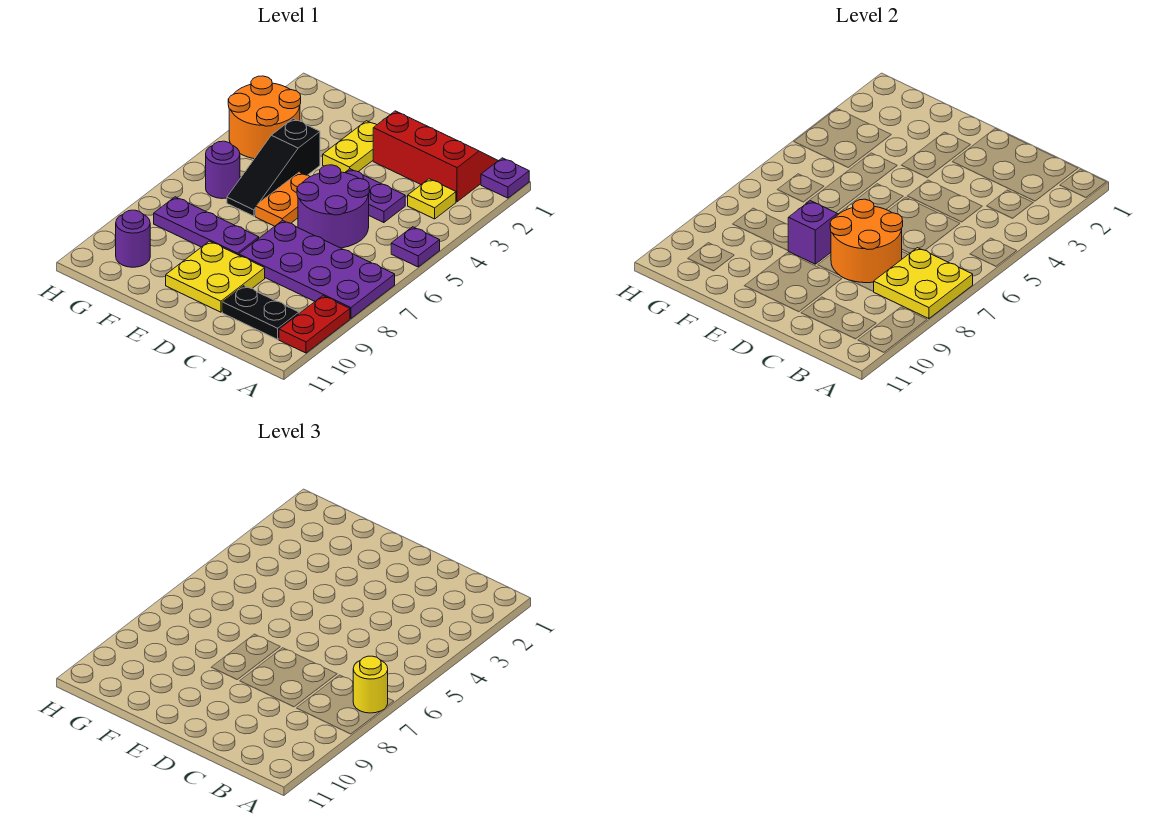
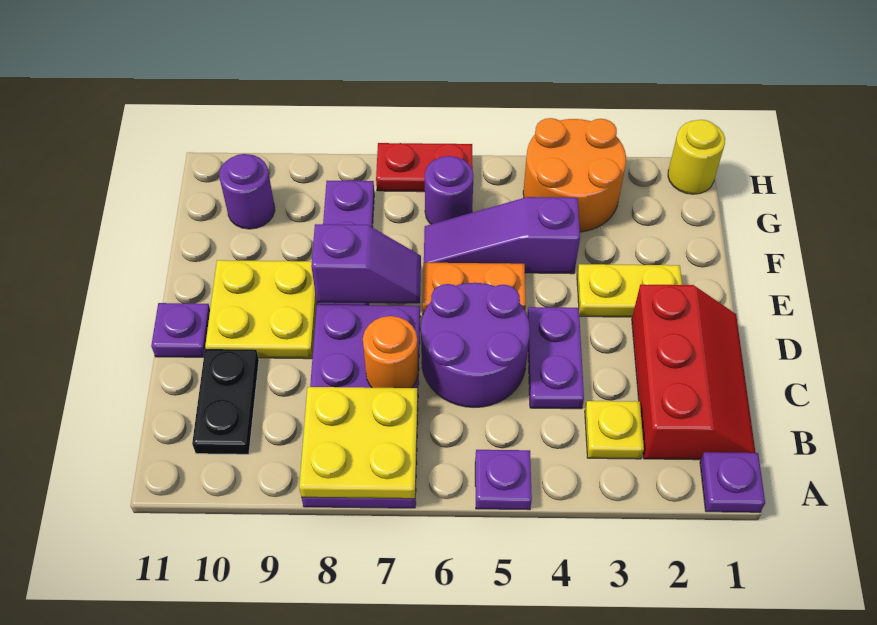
yellow 1x1 round brick [353,656,388,713] -> yellow 1x1 round brick moved to [668,120,725,194]
red 1x2 plate [279,296,350,353] -> red 1x2 plate moved to [376,143,473,192]
orange 2x2 round brick [830,199,903,283] -> orange 1x1 round brick [363,316,418,388]
none -> purple 1x1 plate [151,303,210,357]
black 1x3 slope [227,119,320,216] -> purple 1x3 slope [424,197,580,274]

